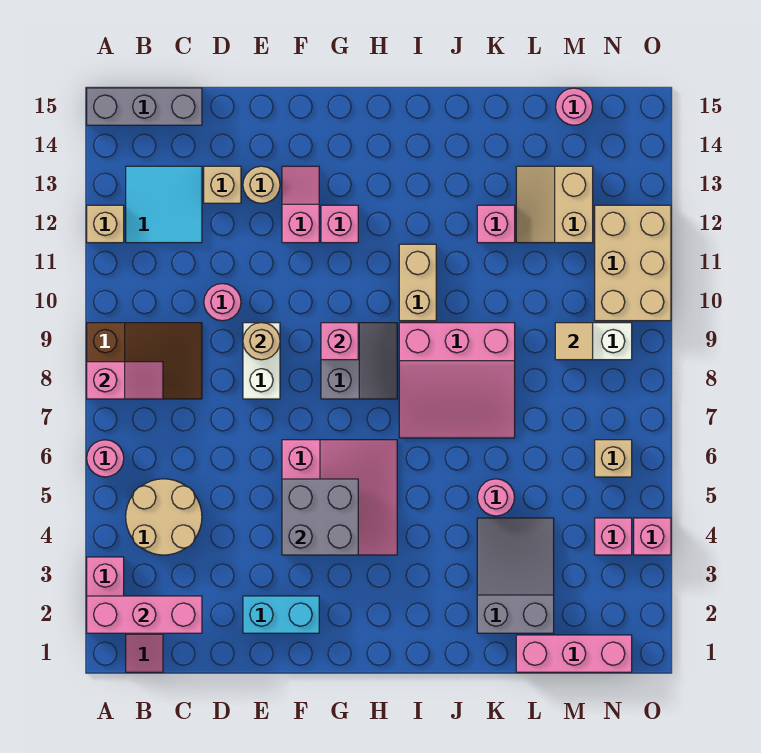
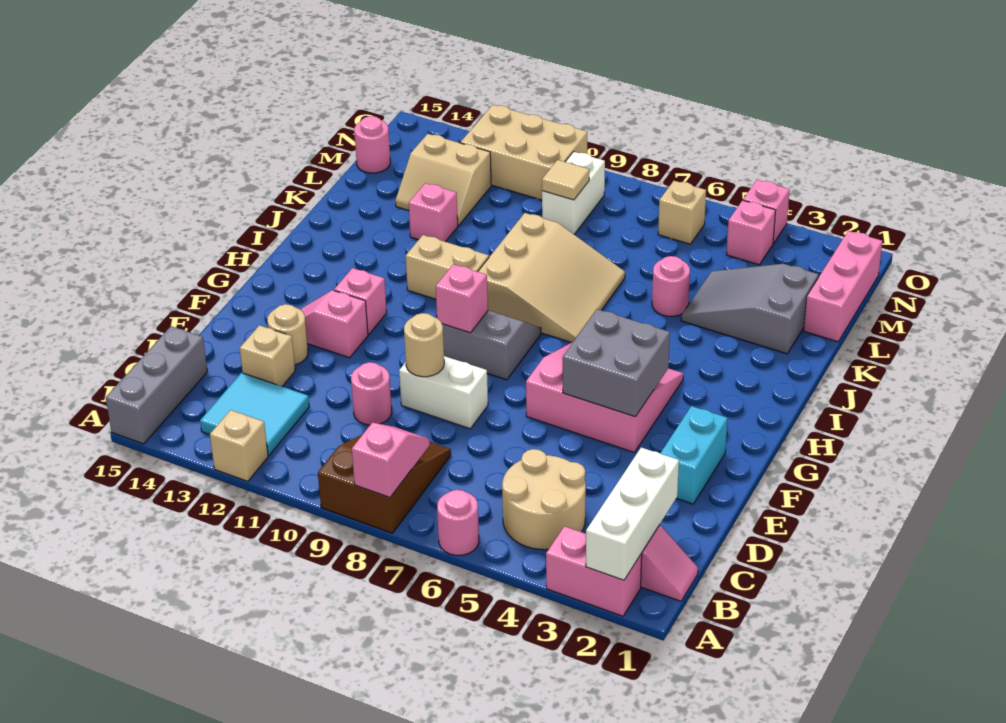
pink 1x3 brick [87,596,202,633] -> white 1x3 brick [586,448,679,580]
pink 3x3 slope [399,323,515,438] -> tan 3x3 slope [478,213,625,343]

